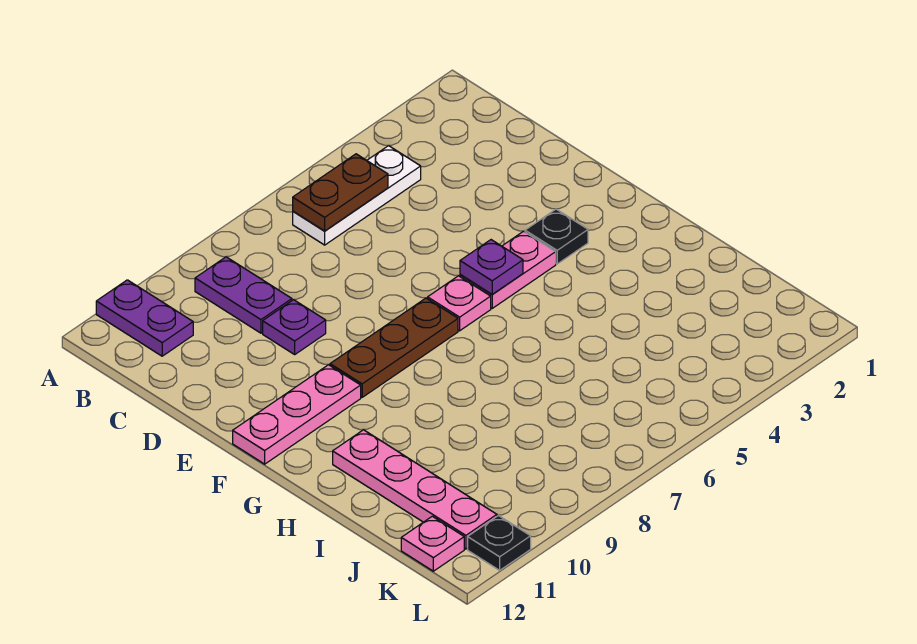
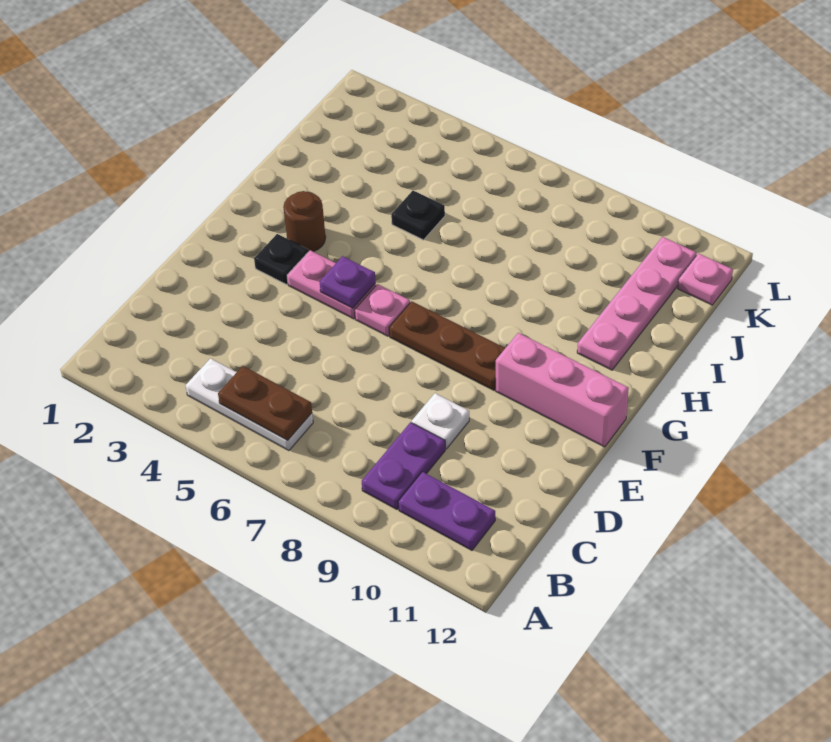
purple 1x2 plate [96,280,193,356] -> purple 1x2 plate turned to [398,472,495,550]
purple 1x1 plate [263,300,326,354] -> white 1x1 plate [412,393,469,449]
pink 1x3 plate [233,365,361,464] -> pink 1x3 brick [496,333,629,447]
none -> brown 1x1 round brick [283,191,326,252]
black 1x1 plate [468,516,531,570] -> black 1x1 plate moved to [391,191,445,240]

